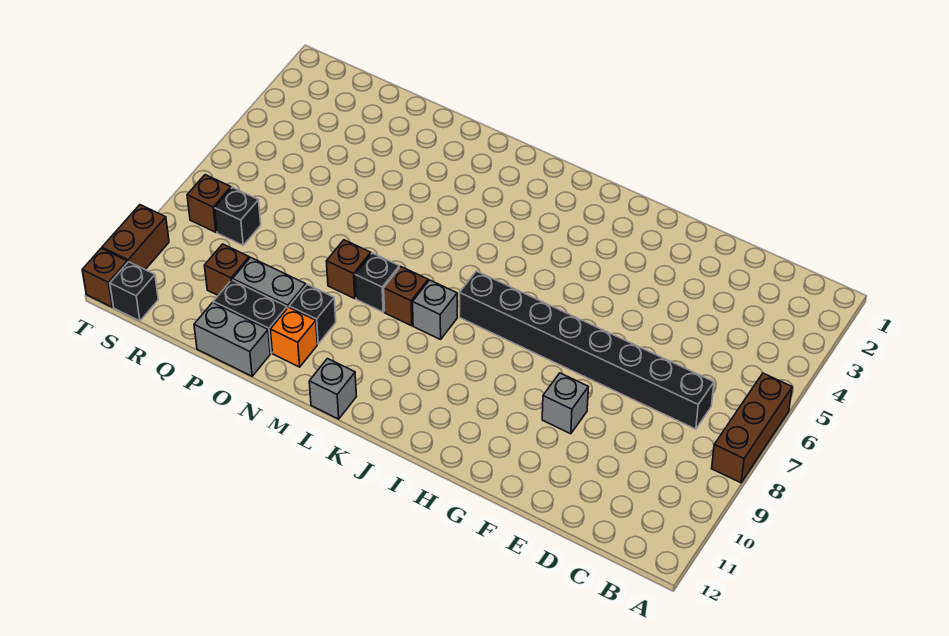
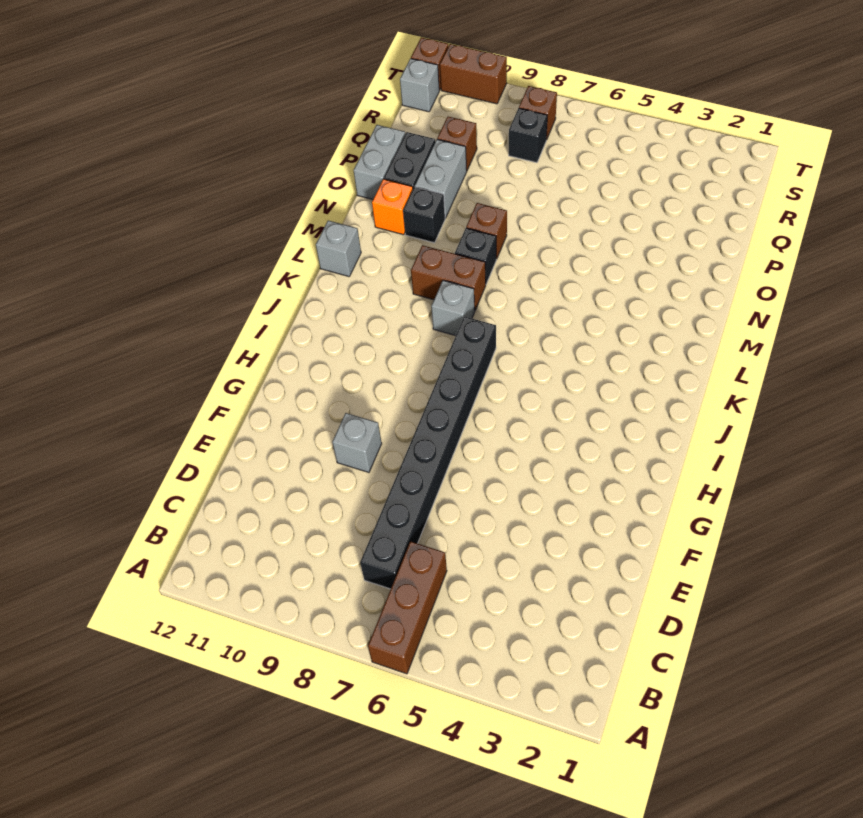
brown 1x3 brick [712,373,792,483] -> brown 1x3 brick turned to [368,541,447,674]
brown 1x1 brick [384,267,428,326] -> brown 1x2 brick [411,245,486,310]
black 1x1 brick [110,262,158,321] -> grey 1x1 brick [400,59,439,112]

